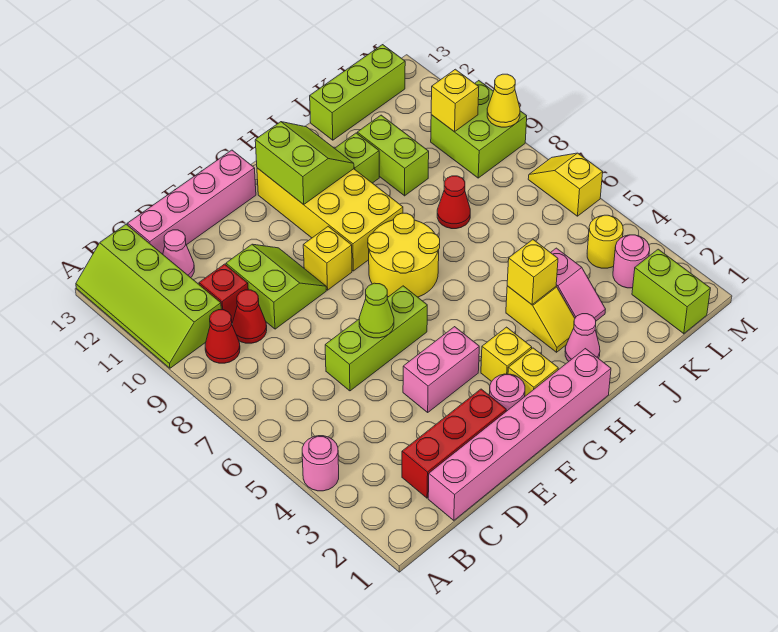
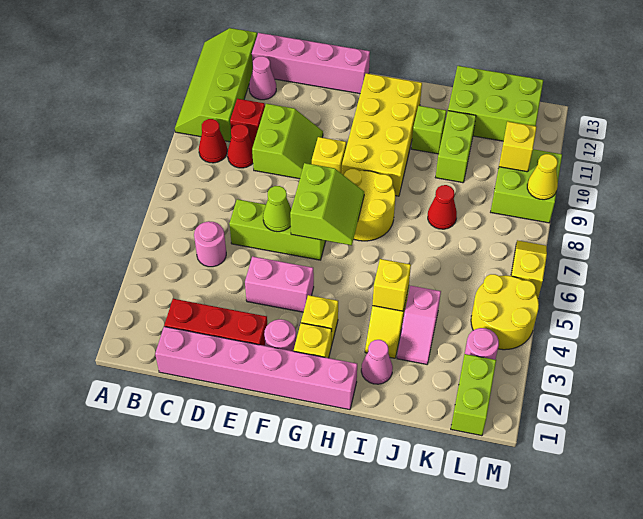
pink 1x1 round brick [302,436,339,491] -> pink 1x1 round brick moved to [194,221,226,267]
lime 2x2 slope [255,122,354,205] -> lime 2x2 slope moved to [290,163,364,245]
lime 1x3 brick [310,45,405,140] -> lime 2x3 brick [448,66,543,141]
yellow 1x1 round brick [587,215,623,268] -> yellow 2x2 round brick [471,274,539,350]

